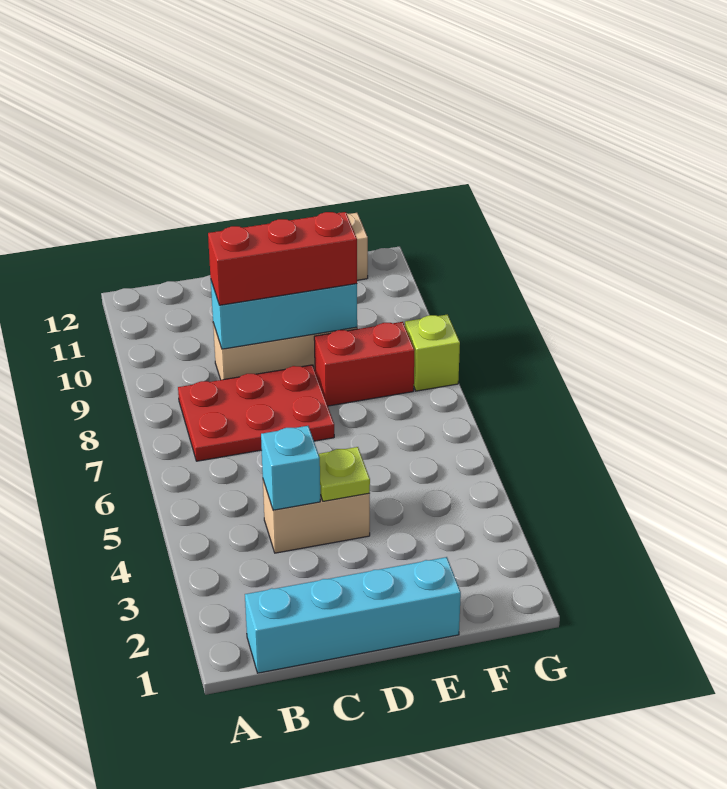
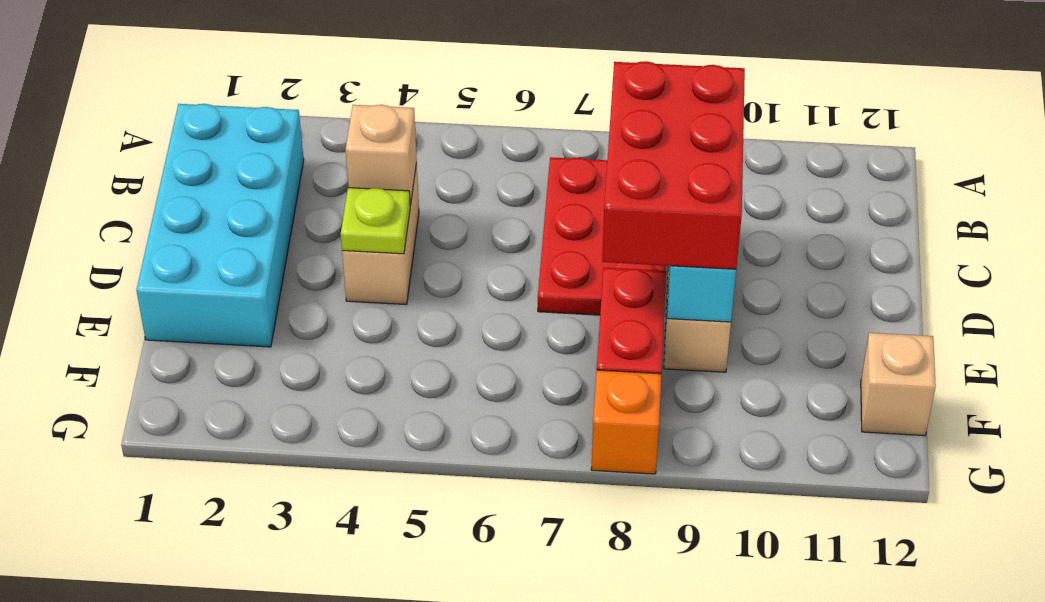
cyan 1x4 brick [245,557,461,673] -> cyan 2x4 brick [136,104,304,347]
cyan 1x1 brick [261,426,320,510] -> tan 1x1 brick [346,105,417,205]
red 1x3 brick [208,212,357,305] -> red 2x3 brick [602,61,745,269]
lime 1x1 brick [405,314,460,391] -> orange 1x1 brick [591,370,661,474]

